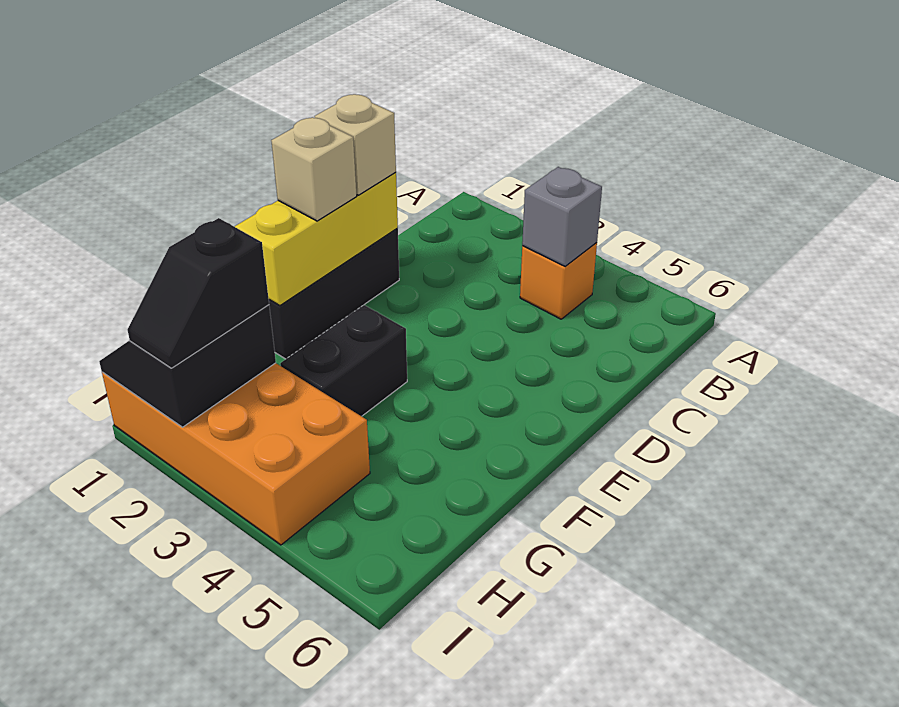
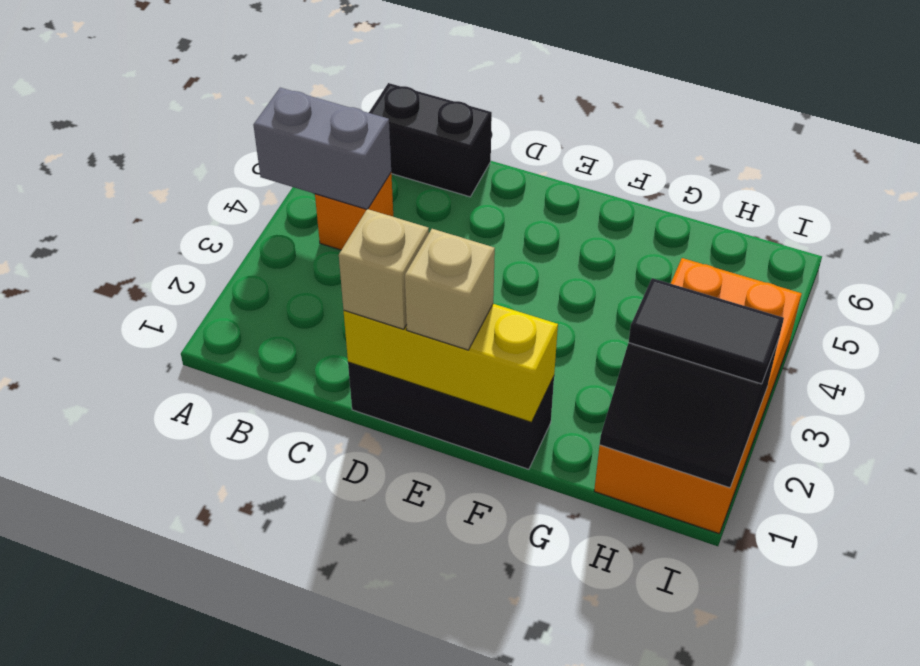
grey 1x1 brick [522,167,602,266] -> grey 1x2 brick [253,88,391,209]
black 1x2 brick [280,305,407,416] -> black 1x2 brick moved to [369,83,492,197]
black 1x2 slope [127,218,269,368] -> black 1x2 tile [629,278,784,384]

